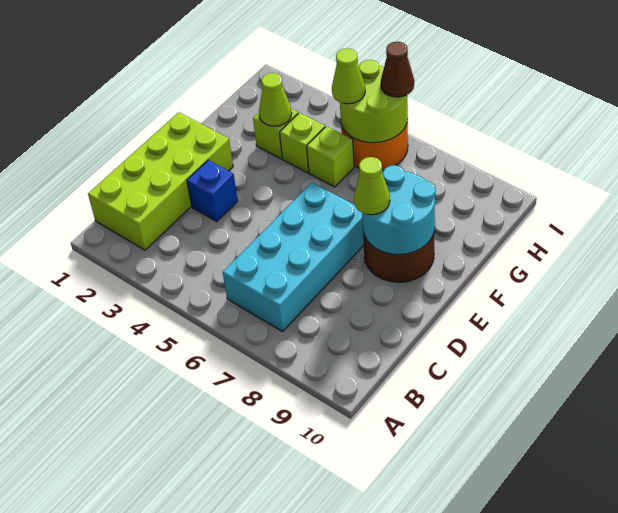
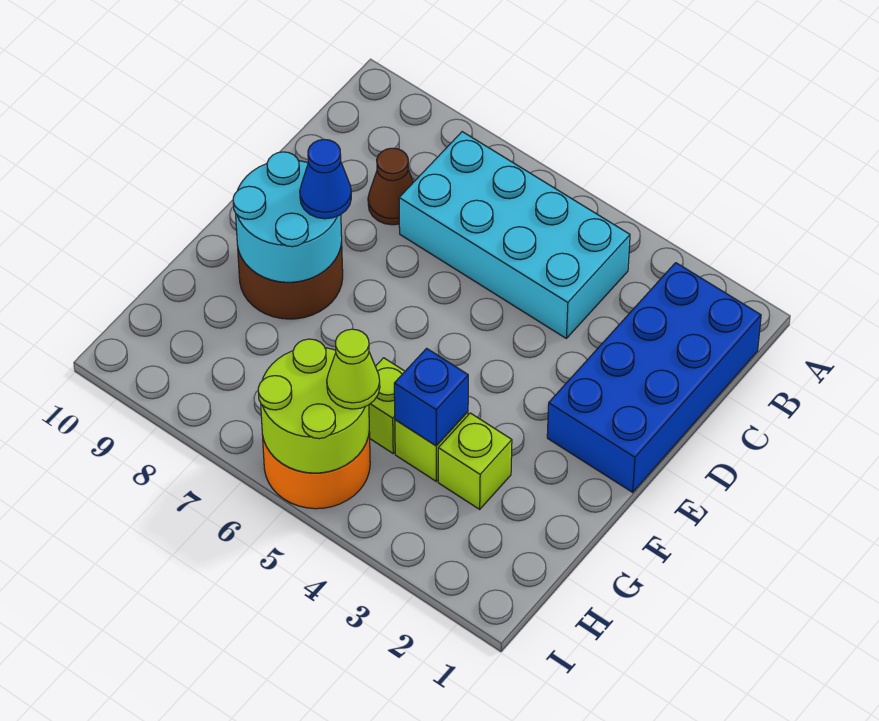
lime 2x4 brick [88,112,233,250] -> blue 2x4 brick [547,263,761,492]
cyan 2x4 brick [223,183,364,332] -> cyan 2x4 brick turned to [399,132,630,338]
blue 1x1 brick [187,160,238,222] -> blue 1x1 brick moved to [394,348,468,446]
lime 1x1 cone [354,157,390,215] -> blue 1x1 cone [300,139,351,219]
lime 1x1 cone [259,73,292,126] -> none
brown 1x1 cone [381,42,414,97] -> brown 1x1 cone moved to [368,148,413,225]

